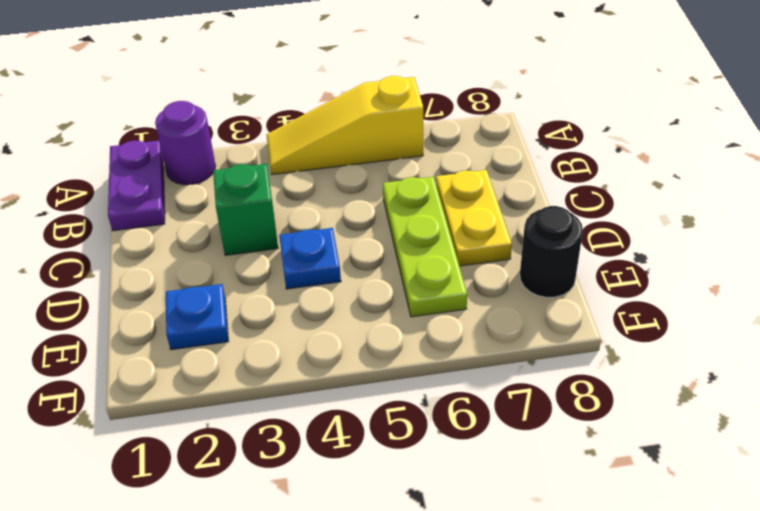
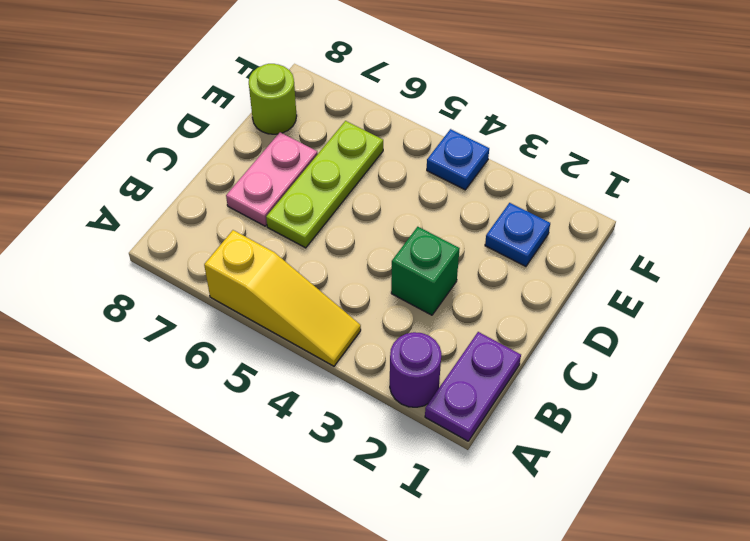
yellow 1x2 plate [436,170,512,266] -> pink 1x2 plate [226,132,318,226]
blue 1x1 plate [279,228,341,289] -> blue 1x1 plate moved to [427,129,489,190]
black 1x1 round brick [520,206,583,297] -> lime 1x1 round brick [249,64,297,134]

